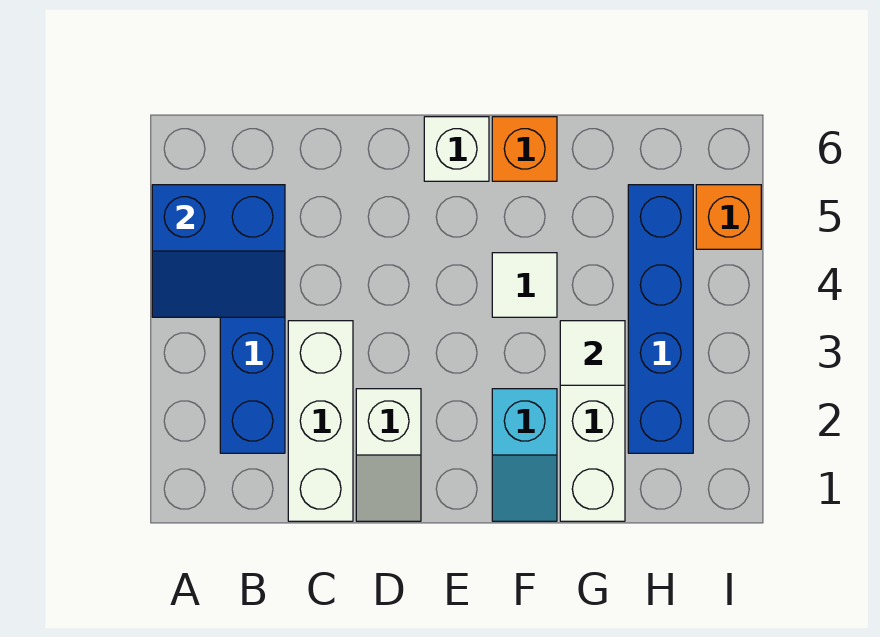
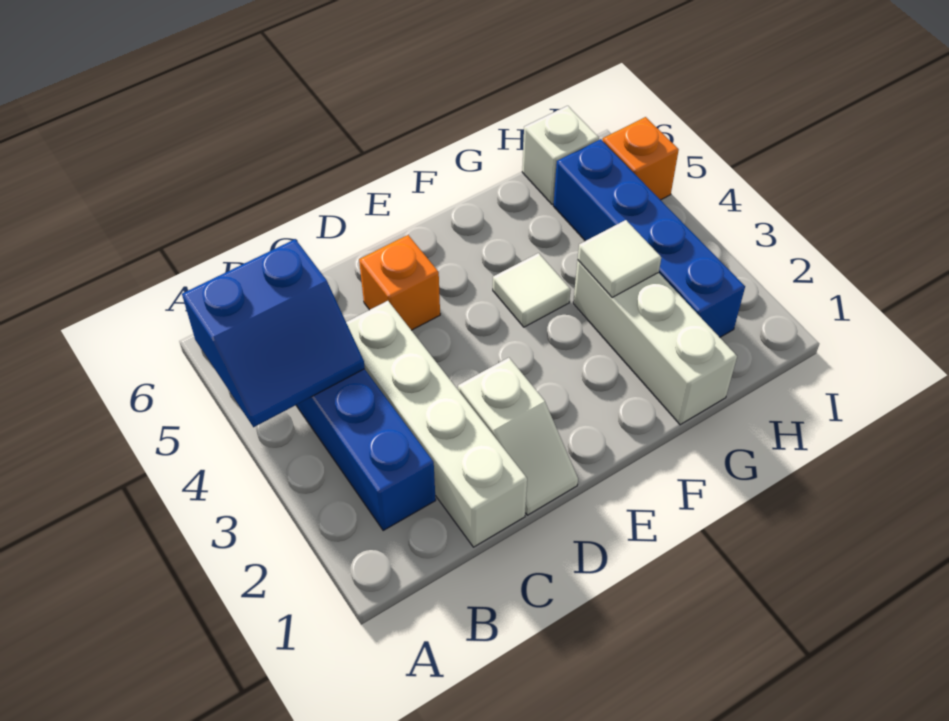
white 1x3 brick [288,321,353,521] -> white 1x4 brick [346,301,527,547]
white 1x1 brick [424,117,489,181] -> white 1x1 brick moved to [522,106,599,204]
cyan 1x2 slope [492,389,557,521] -> none
orange 1x1 brick [492,117,557,181] -> orange 1x1 brick moved to [359,235,440,330]

